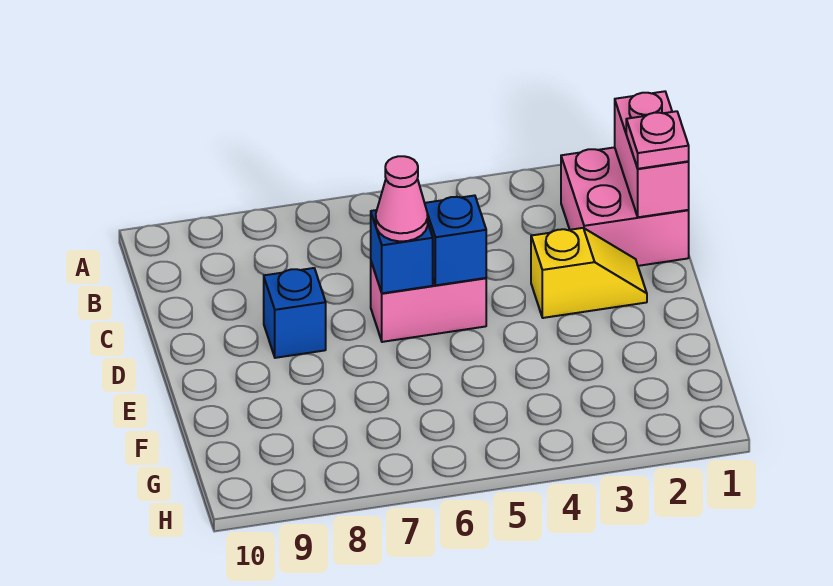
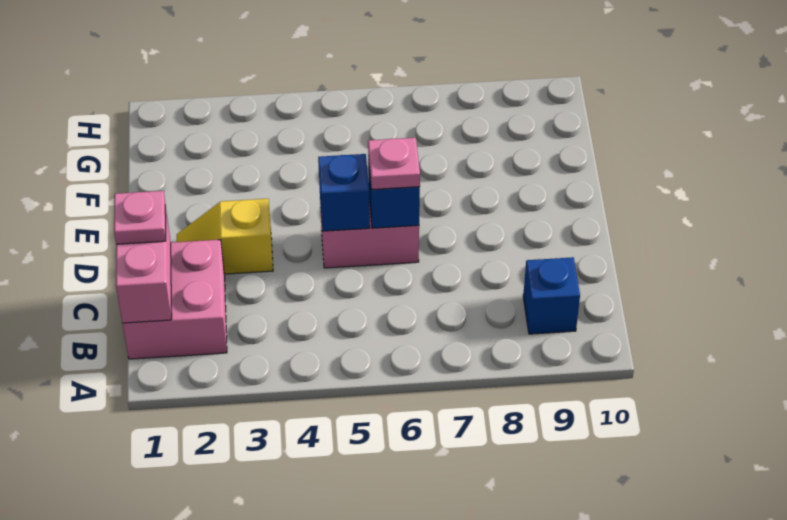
pink 1x1 cone [376,156,428,241] -> pink 1x1 plate [368,138,420,190]
blue 1x1 brick [264,268,326,358] -> blue 1x1 brick moved to [523,257,580,334]

